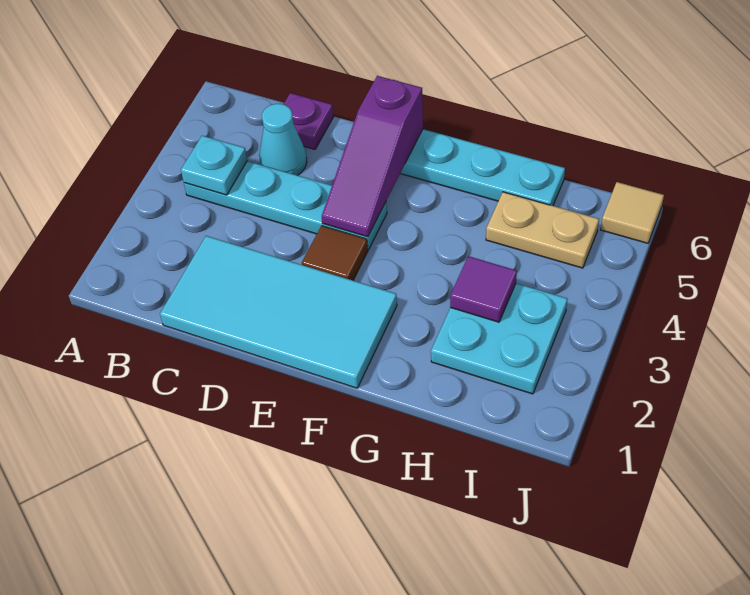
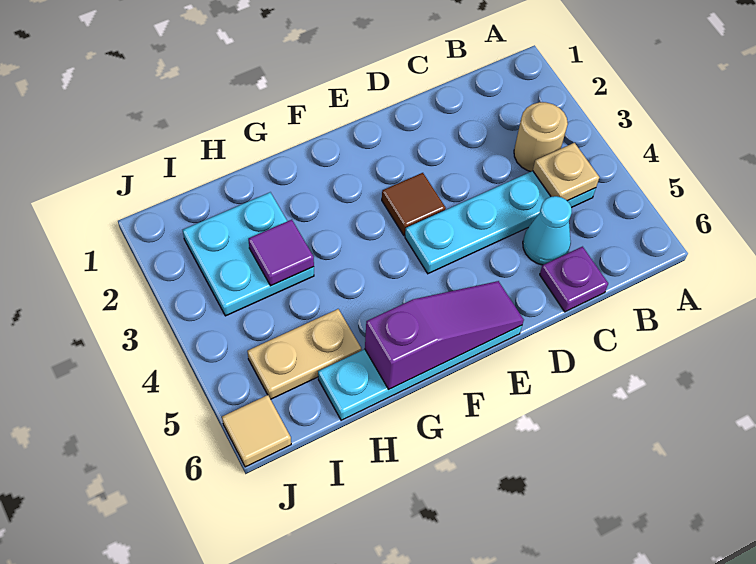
none -> tan 1x1 round brick [514,102,568,172]
cyan 1x1 plate [181,136,247,195] -> tan 1x1 plate [533,143,600,201]
cyan 2x4 tile [160,236,397,388] -> none
purple 1x3 slope [322,76,423,237] -> purple 1x3 slope turned to [365,281,524,389]

